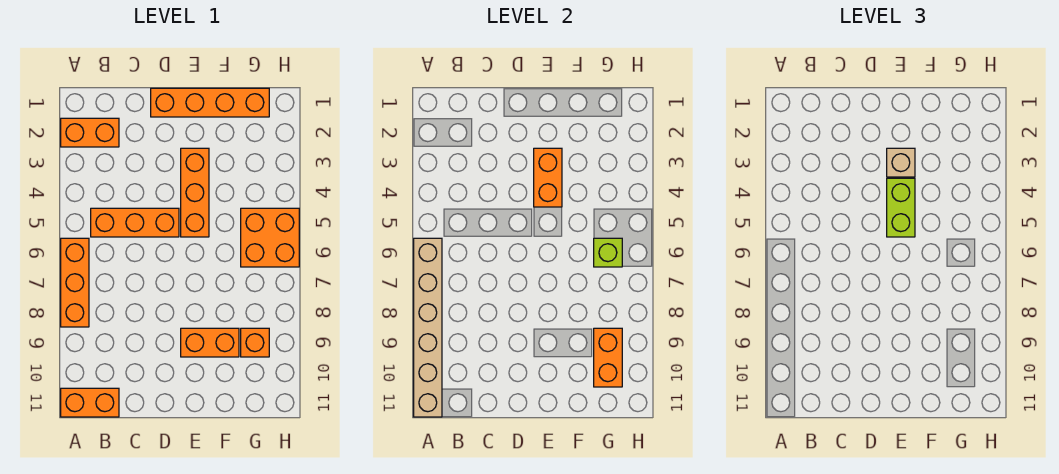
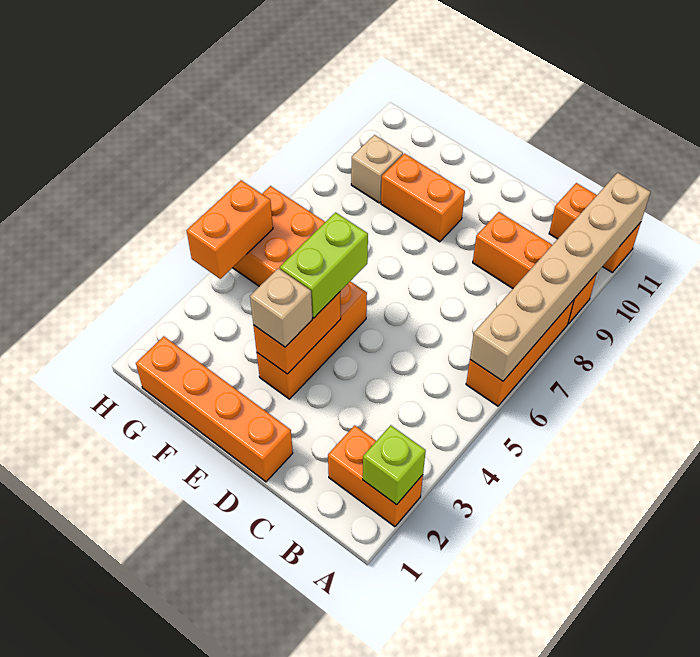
orange 1x3 brick [91,208,179,237] -> orange 1x3 brick moved to [473,212,597,324]
lime 1x1 brick [594,238,622,267] -> lime 1x1 brick moved to [363,425,426,505]
orange 1x1 brick [241,328,269,357] -> tan 1x1 brick [351,135,403,203]
orange 1x2 brick [594,328,622,387] -> orange 1x2 brick moved to [187,180,273,279]

